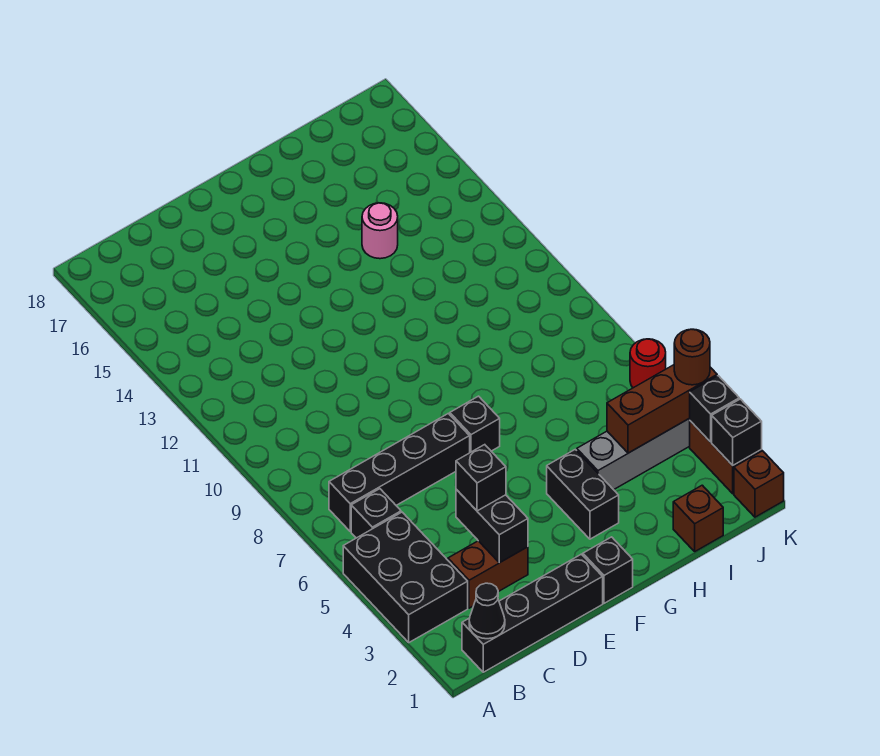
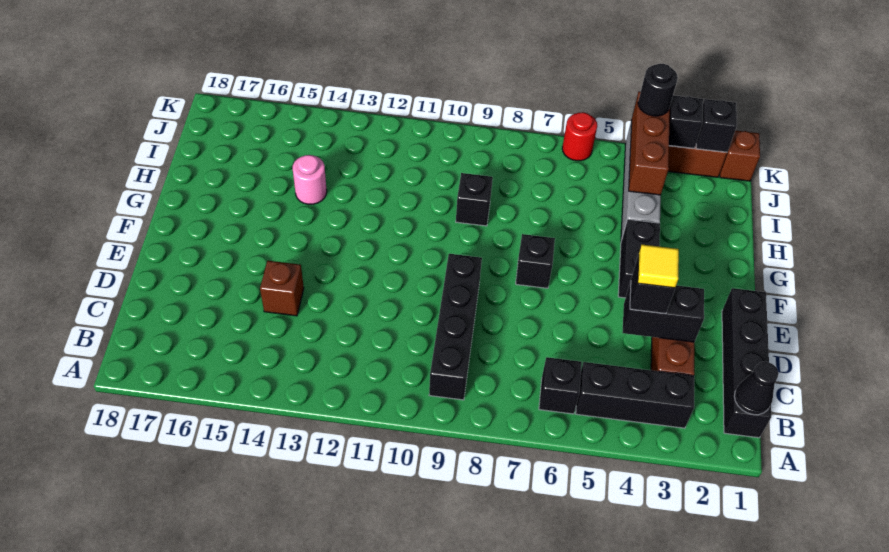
black 2x3 brick [343,512,468,642] -> black 1x3 brick [576,362,694,428]
black 1x4 brick [329,413,470,531] -> black 1x4 brick moved to [429,254,482,400]
none -> yellow 1x1 tile [638,245,679,288]
black 1x1 brick [583,537,633,603] -> black 1x1 brick moved to [456,173,493,226]
black 1x2 brick [547,449,619,539] -> black 1x2 brick turned to [618,219,660,298]
brown 1x1 brick [673,485,723,551] -> brown 1x1 brick moved to [260,261,304,316]
brown 1x1 round brick [674,329,710,385] -> black 1x1 round brick [638,64,678,116]

